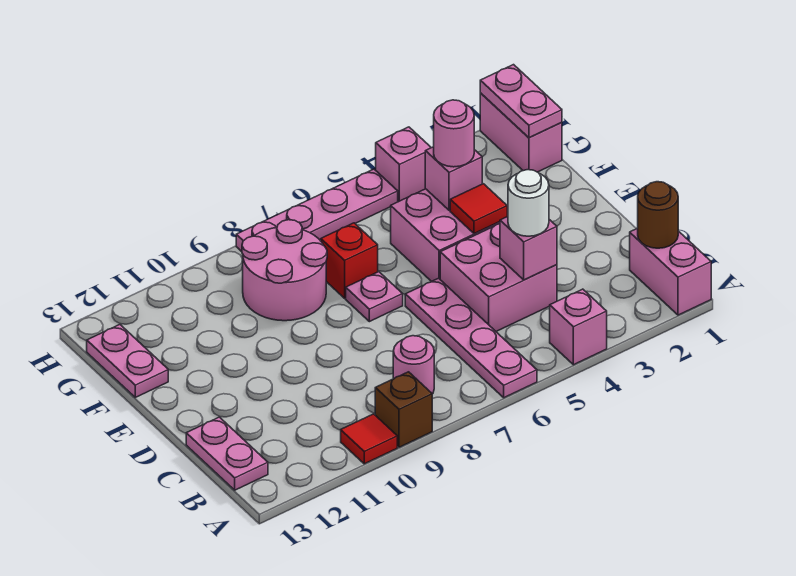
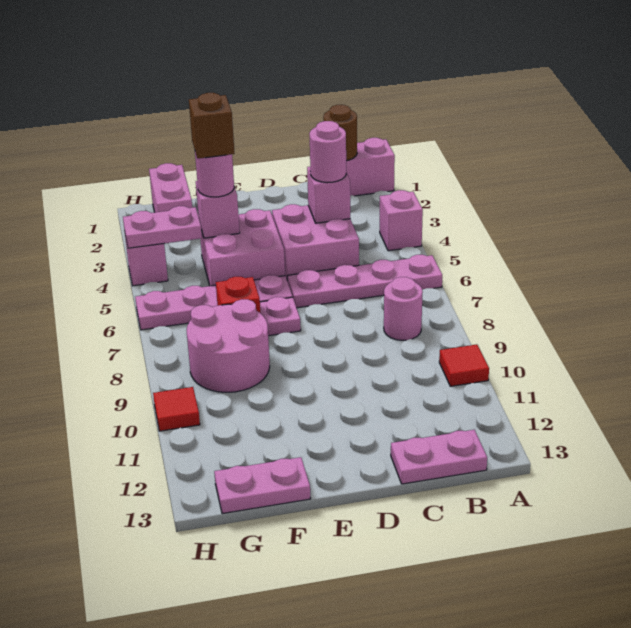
brown 1x1 brick [375,372,432,447] -> brown 1x1 brick moved to [189,93,235,159]
white 1x1 round brick [508,170,549,236] -> pink 1x1 round brick [309,121,346,183]
red 1x1 tile [450,184,507,234] -> red 1x1 tile moved to [153,387,200,431]
pink 1x2 brick [480,93,562,172] -> pink 1x2 brick turned to [149,163,192,212]
pink 1x2 plate [480,65,562,138] -> pink 1x2 plate moved to [123,206,202,248]
pink 1x4 plate [236,169,398,252] -> pink 1x4 plate turned to [135,275,293,330]

